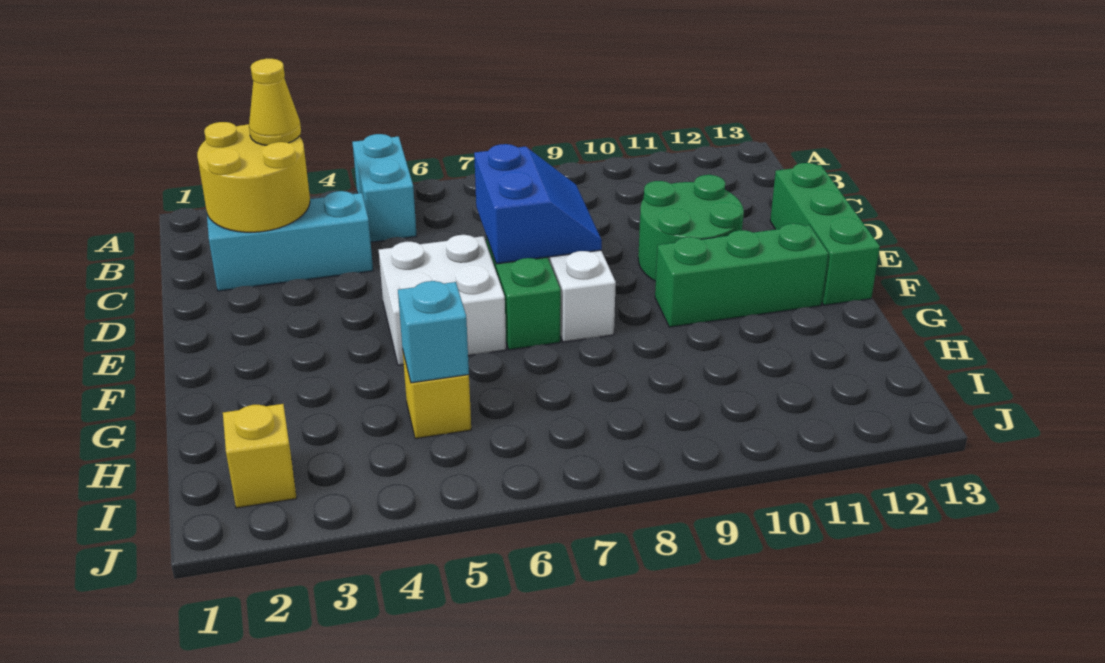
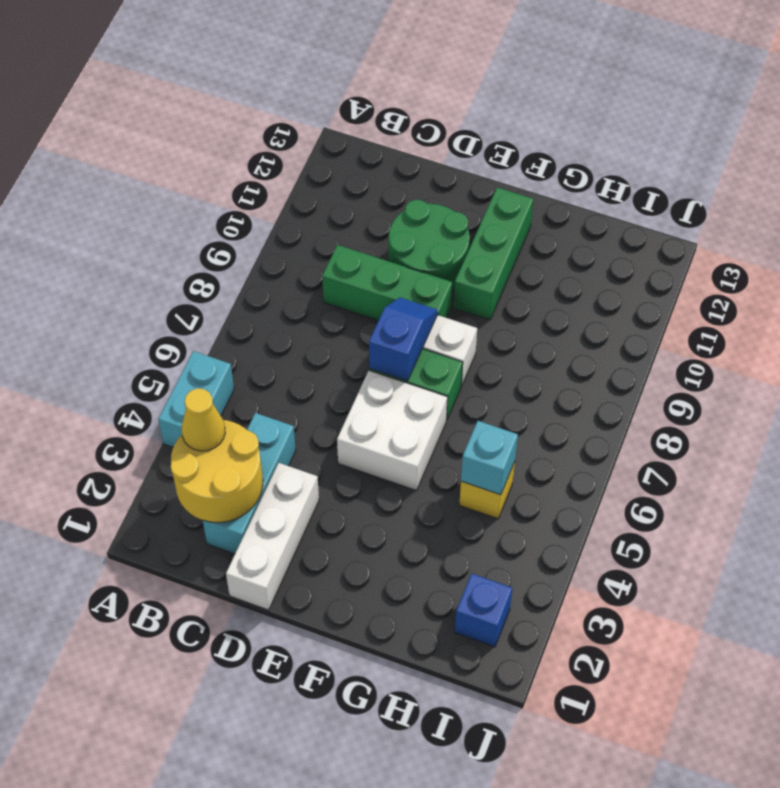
cyan 1x2 brick [352,134,417,242] -> cyan 1x2 brick turned to [158,351,234,447]
none -> white 1x3 brick [226,463,319,610]
blue 2x2 slope [474,144,602,264] -> blue 1x2 slope [369,298,438,381]
green 1x3 brick [770,163,880,305] -> green 1x3 brick moved to [322,245,452,321]
yellow 1x1 brick [223,404,297,508] -> blue 1x1 brick [455,574,512,647]

